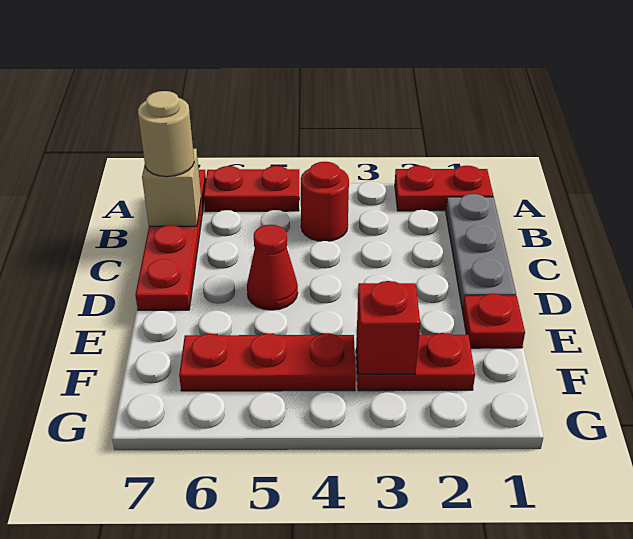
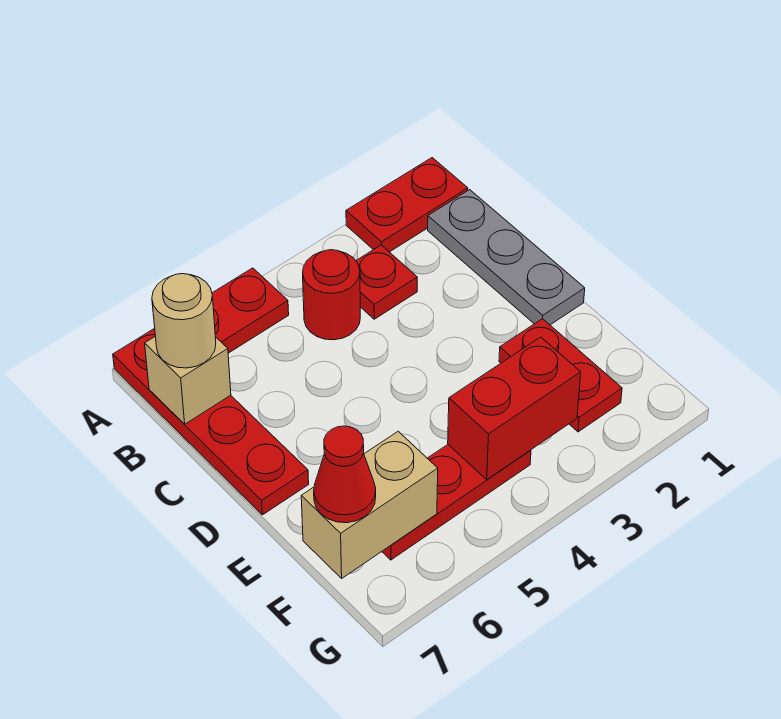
red 1x1 cone [247,225,298,310] -> red 1x1 cone moved to [314,426,376,523]
red 1x1 plate [462,294,525,348] -> red 1x1 plate moved to [356,245,417,319]
red 1x2 plate [356,333,475,391] -> red 1x2 plate turned to [499,319,622,432]
red 1x1 brick [357,281,420,374] -> red 1x2 brick [448,337,581,480]
none -> tan 1x2 brick [301,431,438,578]

